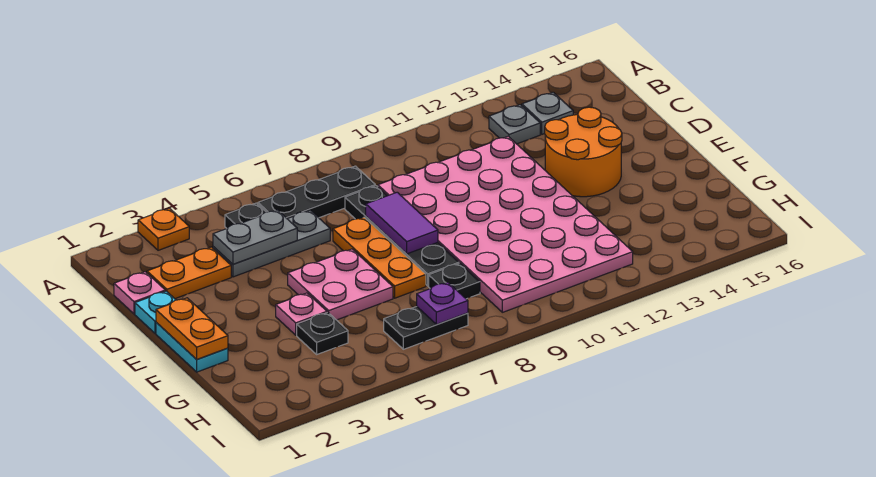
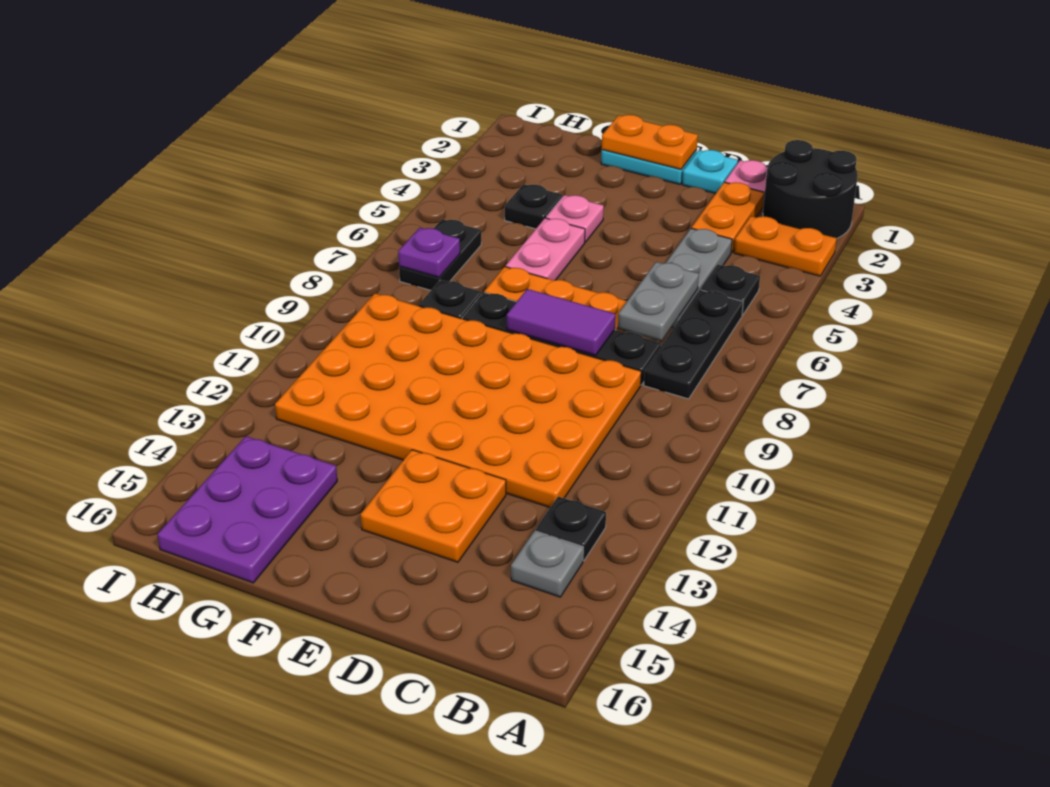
none -> black 2x2 round brick [763,140,858,238]
orange 1x1 plate [138,208,189,250] -> orange 1x2 plate [734,216,837,276]
grey 1x1 plate [489,105,540,144] -> black 1x1 plate [536,497,606,561]
grey 1x2 plate [213,210,297,264] -> grey 1x2 plate moved to [618,262,699,341]
pink 4x6 plate [378,136,633,312] -> orange 4x6 plate [275,294,641,507]
orange 2x2 round brick [545,107,622,197] -> orange 2x2 plate [361,450,506,562]
pink 2x2 plate [288,249,393,320] -> pink 1x2 plate [505,218,585,280]
none -> purple 2x3 plate [157,436,337,583]

